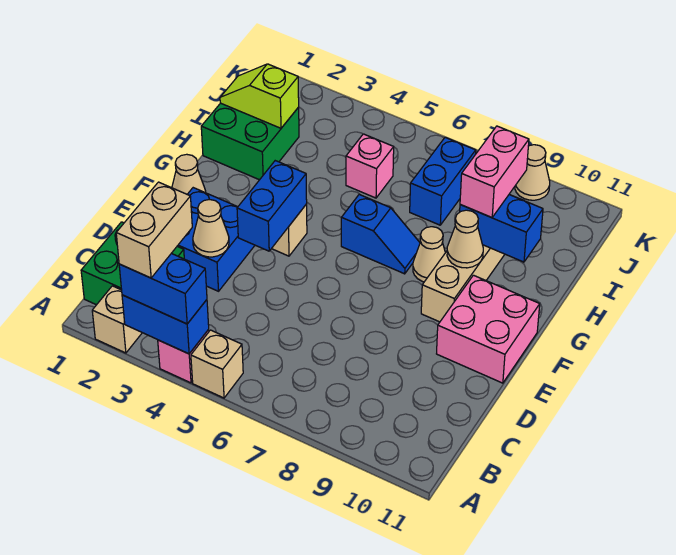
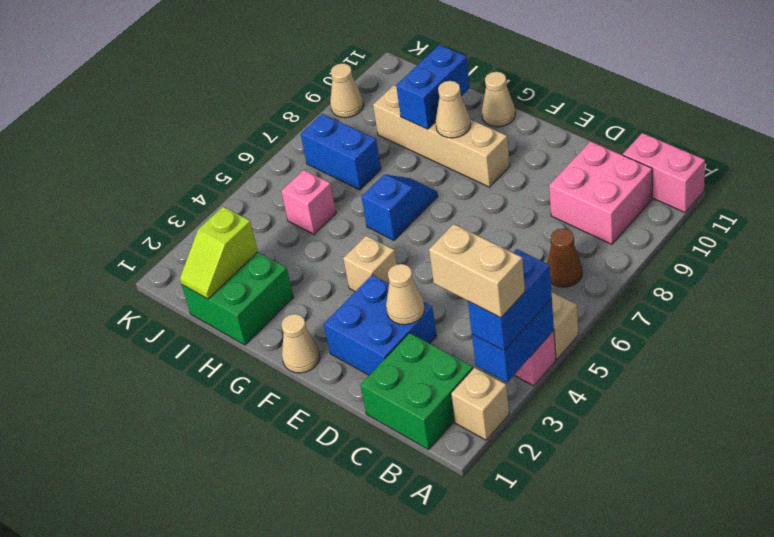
none -> brown 1x1 cone [547,229,583,287]
blue 1x2 brick [237,161,307,251] -> none
pink 2x2 brick [437,275,540,383] -> pink 2x2 brick moved to [549,141,652,244]
tan 1x1 cone [413,227,445,282] -> tan 1x1 cone moved to [482,72,515,127]
pink 1x2 brick [460,126,529,218] -> pink 1x2 brick moved to [623,133,705,212]

